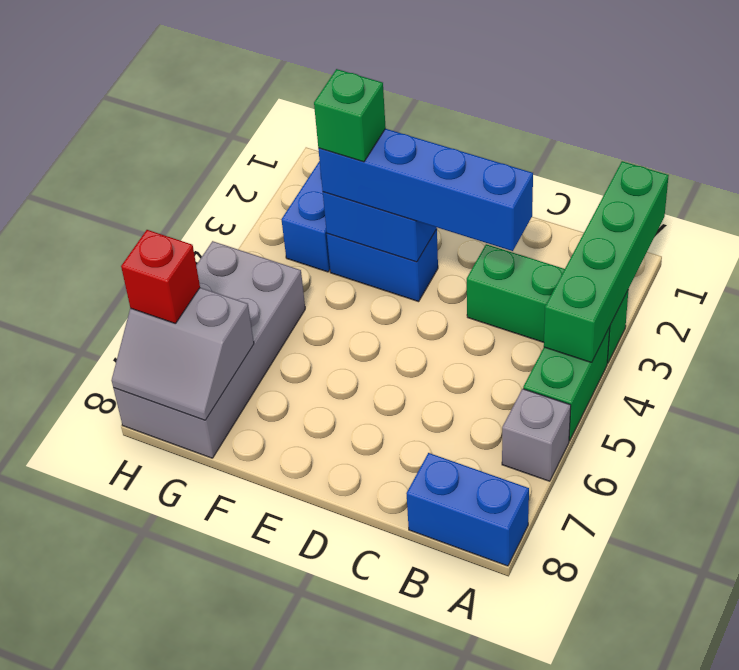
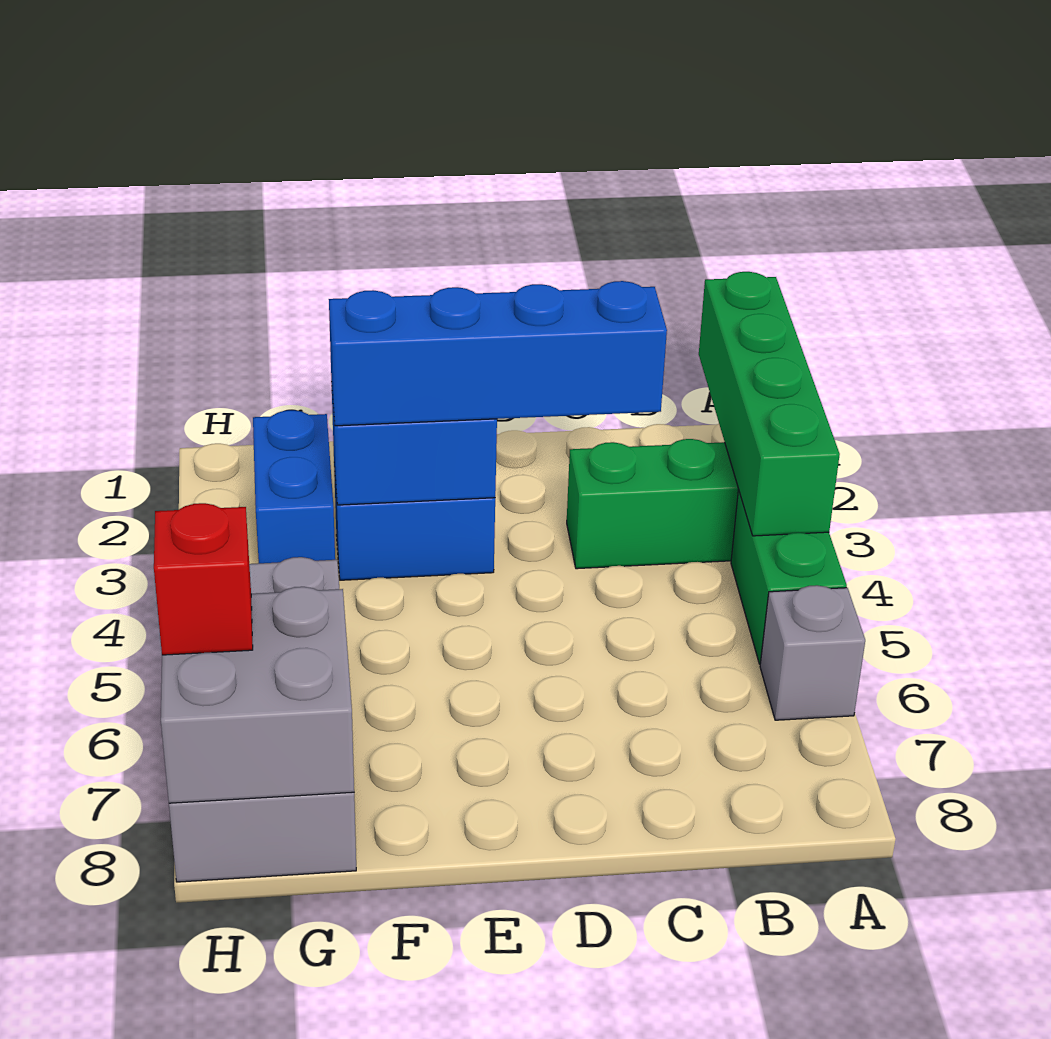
blue 1x2 brick [406,453,529,566] -> none
green 1x1 brick [314,69,386,162] -> none
grey 2x2 slope [112,288,254,420] -> grey 2x2 brick [161,587,354,803]

